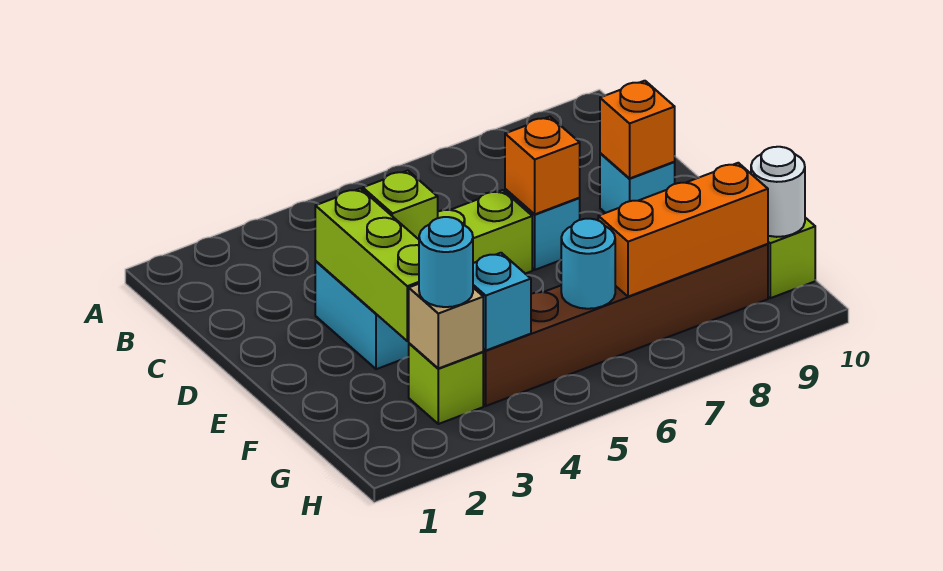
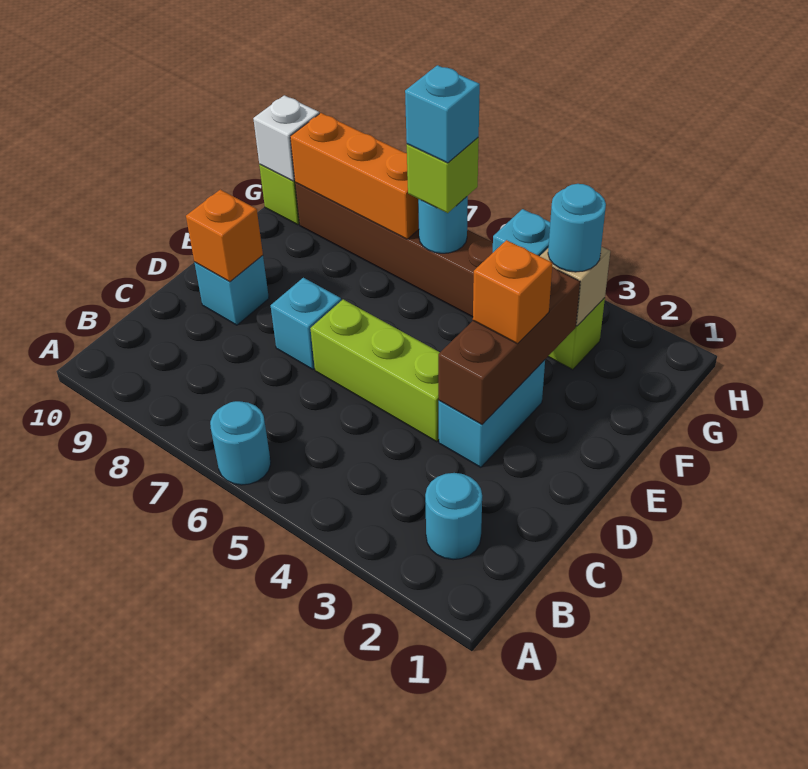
none -> cyan 1x1 round brick [210,401,271,485]
none -> cyan 1x1 round brick [425,473,482,560]
lime 1x3 brick [315,188,419,341] -> brown 1x3 brick [438,267,580,424]
lime 1x1 brick [363,171,438,239] -> lime 1x1 brick moved to [407,138,479,213]
orange 1x1 brick [505,117,580,214] -> orange 1x1 brick moved to [473,240,553,344]
none -> cyan 1x1 brick [405,65,480,163]
white 1x1 round brick [751,147,805,237] -> white 1x1 brick [253,95,319,181]

